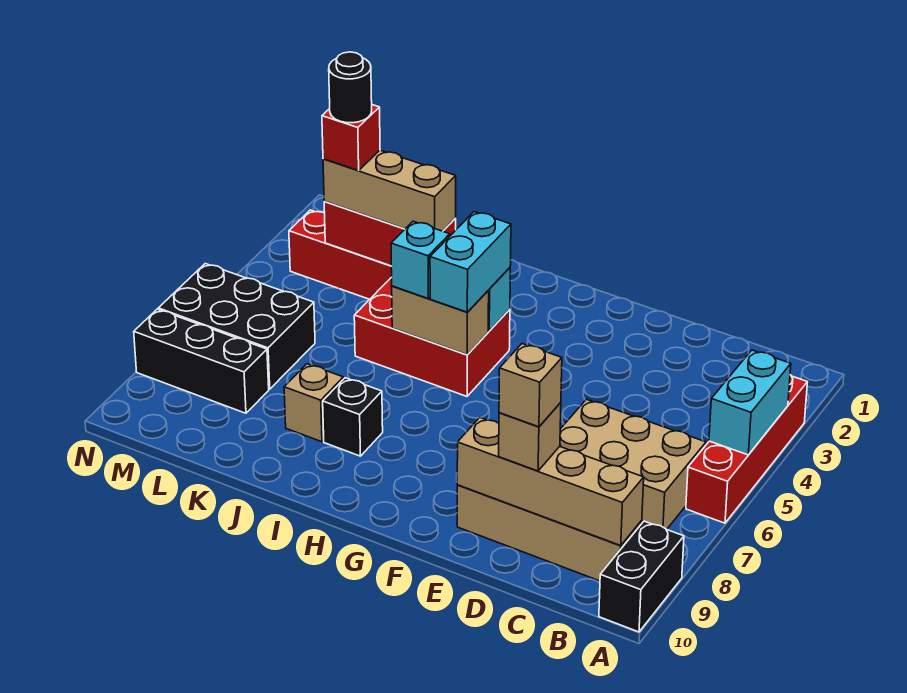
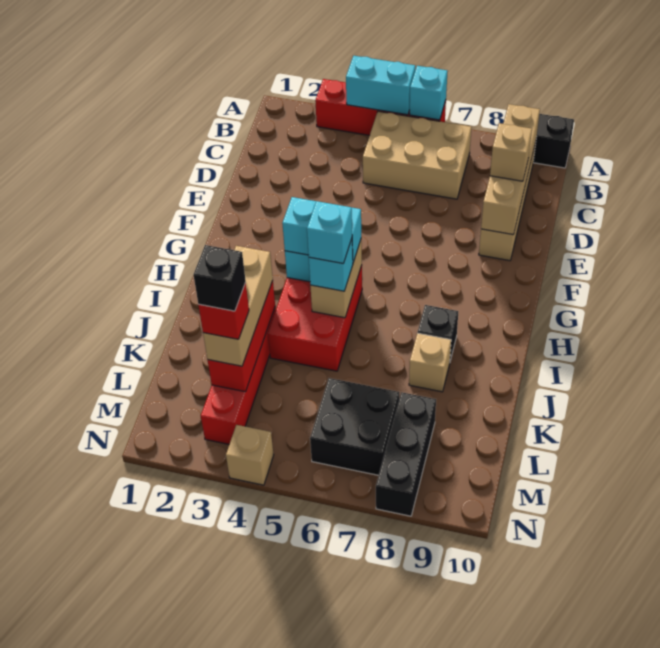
none -> cyan 1x1 brick [410,66,447,120]
tan 2x3 brick [560,399,706,529] -> tan 2x3 brick turned to [363,111,471,199]
tan 1x1 brick [499,344,562,427] -> tan 1x1 brick moved to [226,425,274,485]
none -> cyan 1x1 brick [307,201,352,264]
black 1x1 round brick [329,52,372,123] -> black 1x1 brick [194,245,246,311]
black 2x3 brick [158,264,315,389] -> black 2x2 brick [310,378,399,475]

